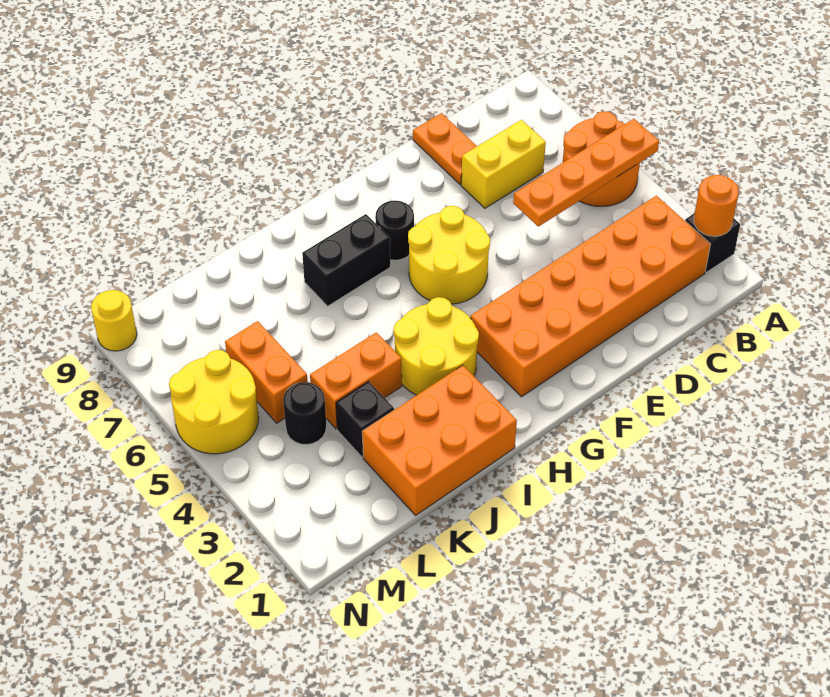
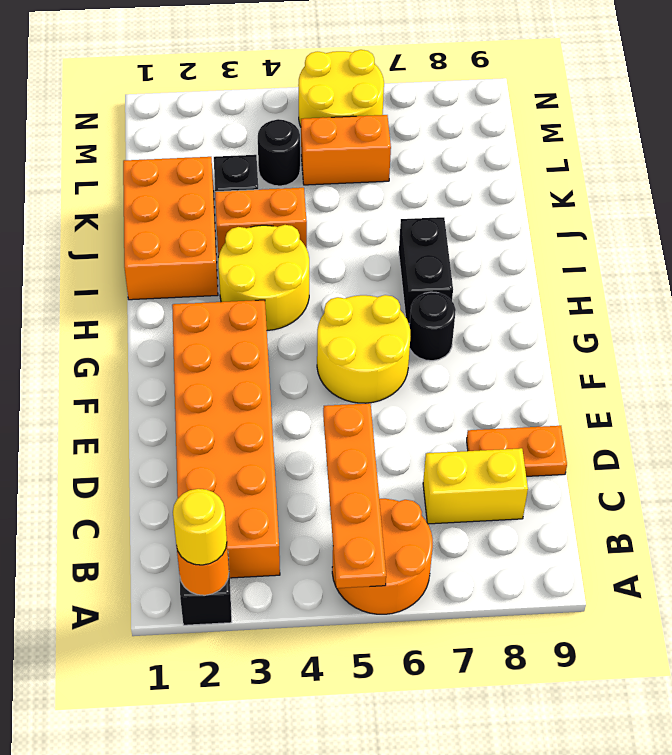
yellow 1x2 brick [461,120,546,208] -> yellow 1x2 brick turned to [423,448,528,524]
orange 1x2 brick [310,332,402,429] -> orange 1x2 brick turned to [215,188,307,257]
yellow 1x1 round brick [91,290,137,351] -> yellow 1x1 round brick moved to [173,489,227,565]

